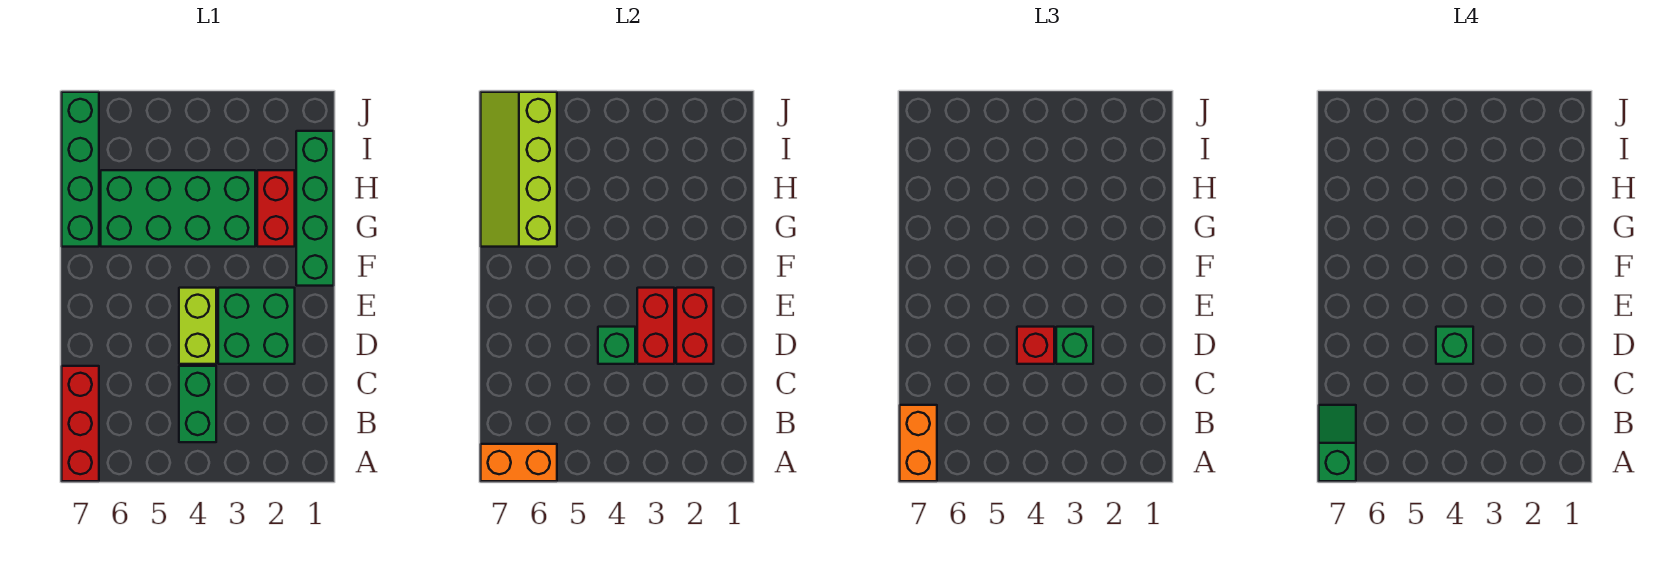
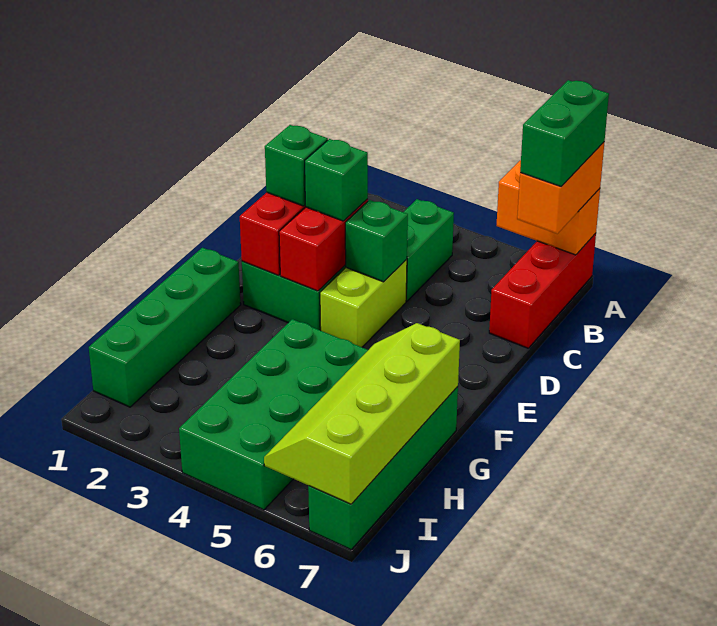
green 1x2 slope [1319,405,1356,481] -> green 1x2 brick [520,80,609,187]
red 1x1 brick [1017,327,1054,364] -> none
green 1x1 brick [1436,327,1473,364] -> green 1x1 brick moved to [265,125,328,206]
red 1x2 brick [257,170,295,247] -> none
green 2x4 brick [101,170,255,247] -> green 2x4 brick turned to [179,319,368,510]
lime 2x4 slope [481,92,557,247] -> lime 2x4 slope turned to [264,323,460,504]

